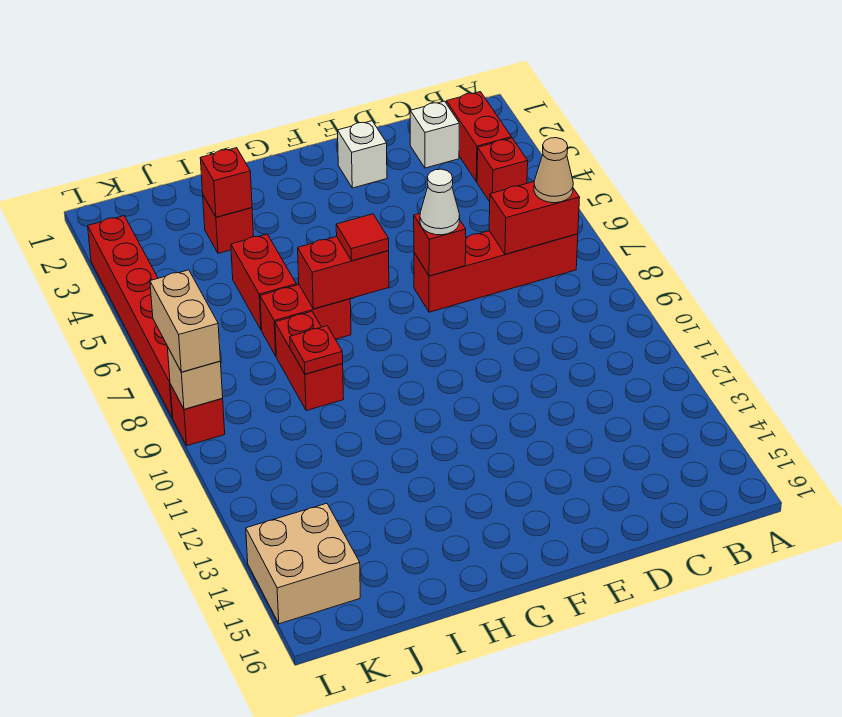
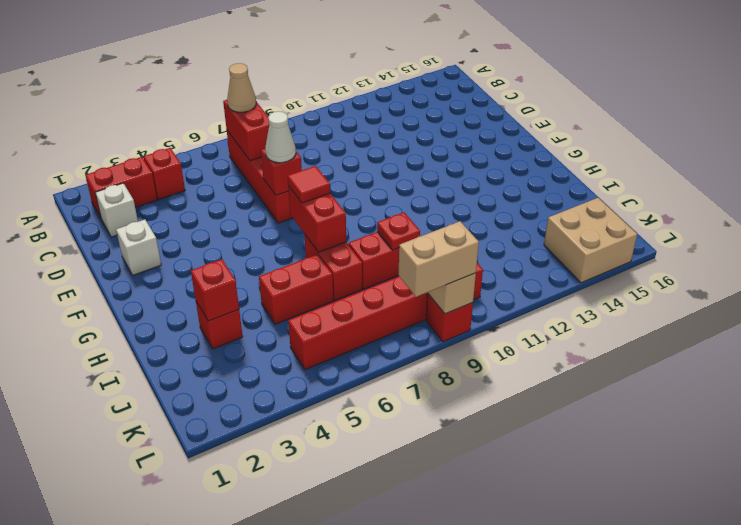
red 1x6 brick [88,216,173,418] -> red 1x6 brick moved to [288,263,483,370]

